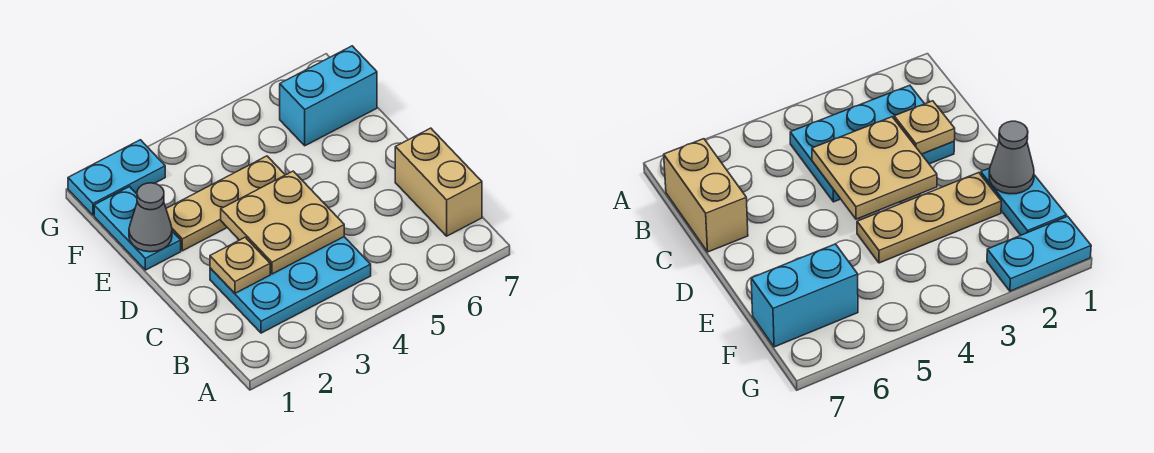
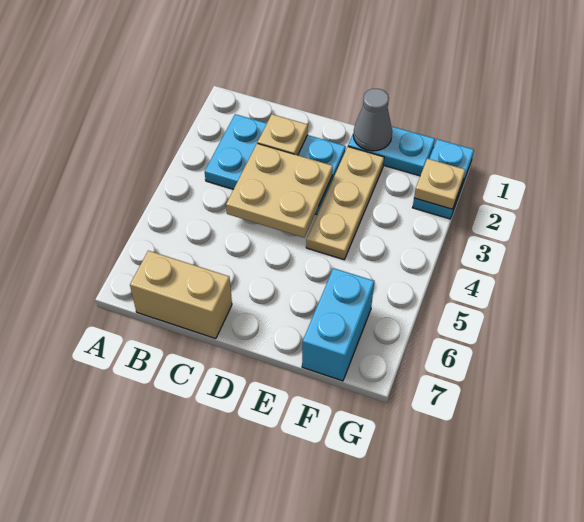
cyan 2x3 plate [210,237,371,333] -> cyan 2x3 plate turned to [205,114,346,215]
none -> tan 1x1 plate [414,159,465,209]

